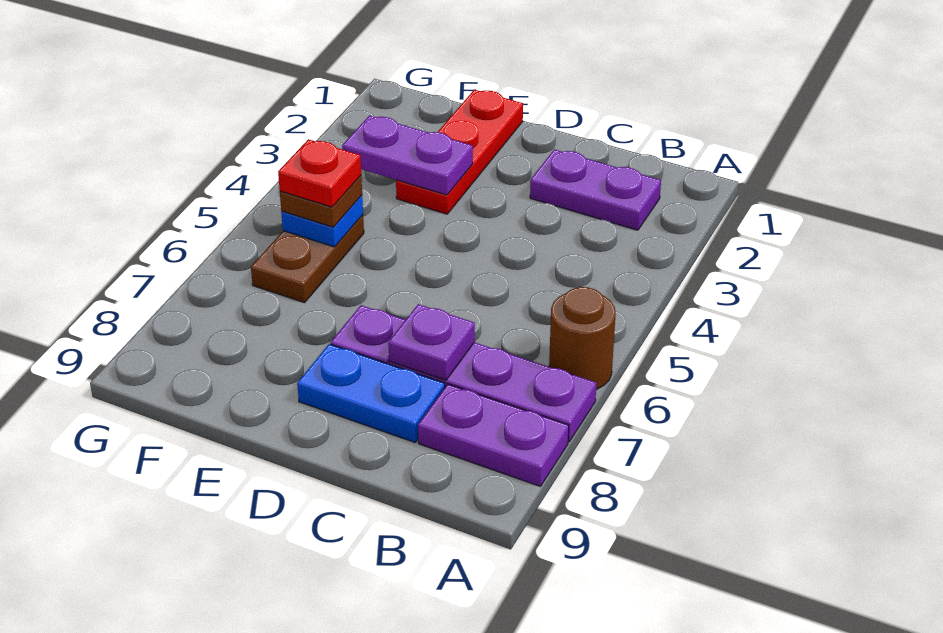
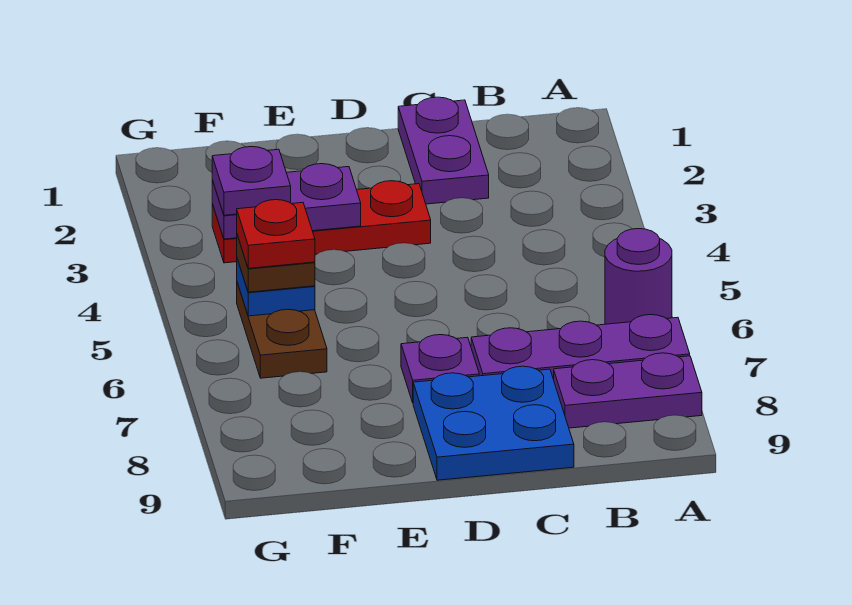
brown 1x1 round brick [549,287,616,390] -> purple 1x1 round brick [605,229,672,324]
purple 1x2 plate [530,149,661,230] -> purple 1x2 plate turned to [398,97,489,204]
purple 1x1 plate [388,304,475,380] -> purple 1x1 plate moved to [212,147,291,215]
blue 1x2 plate [297,344,445,442] -> blue 2x2 plate [413,366,574,480]
red 1x3 plate [396,90,523,214] -> red 1x3 plate turned to [212,181,431,263]

